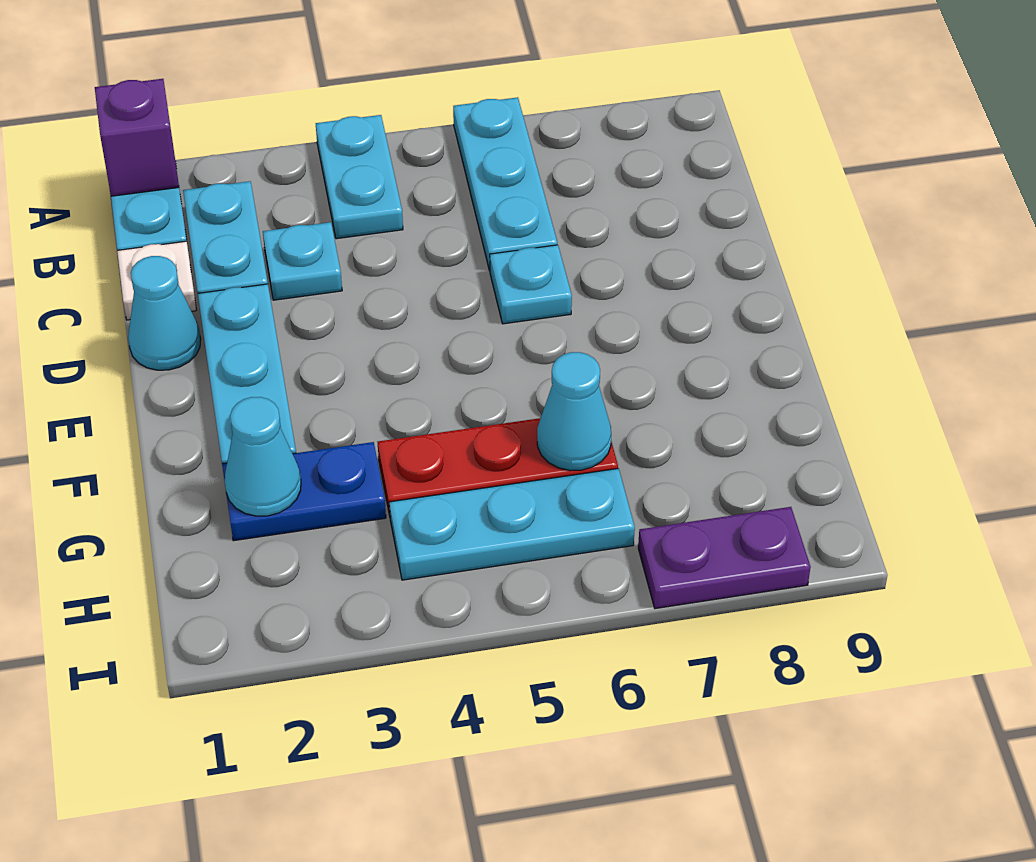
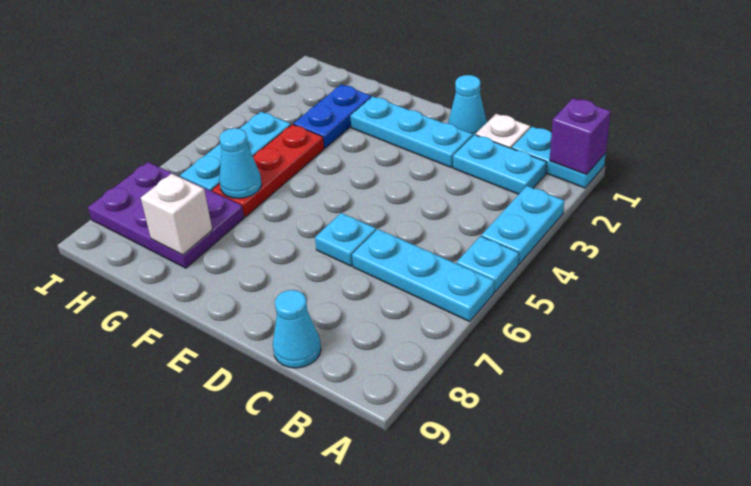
cyan 1x2 plate [316,115,403,239] -> cyan 1x2 plate turned to [481,186,564,264]
cyan 1x1 plate [263,222,342,300] -> cyan 1x1 plate moved to [457,236,519,292]
cyan 1x1 cone [225,397,301,516] -> cyan 1x1 cone moved to [273,290,321,368]
none -> white 1x1 brick [141,174,212,255]
purple 1x2 plate [638,507,811,609] -> purple 2x3 plate [88,162,244,268]

